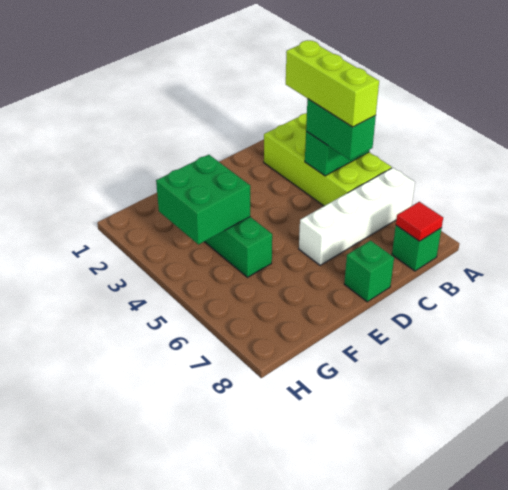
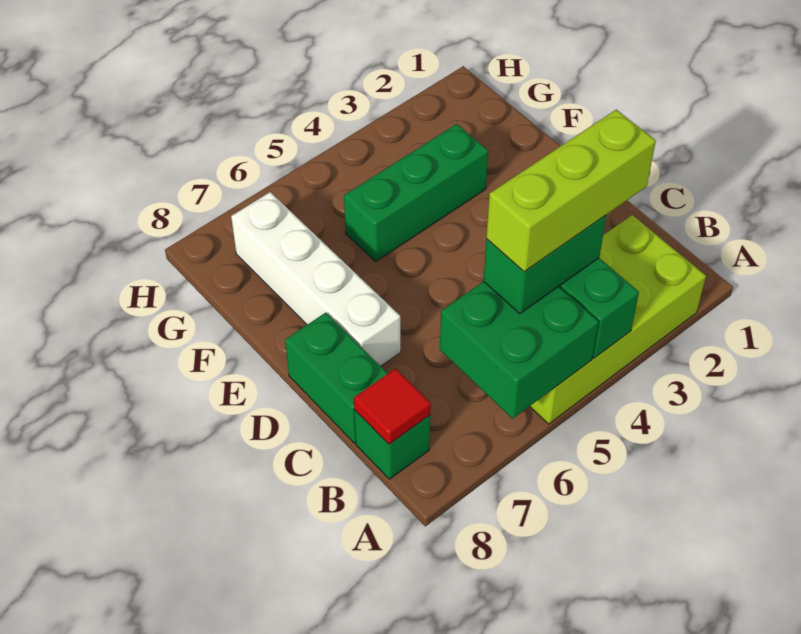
white 1x4 brick [299,168,415,265] -> white 1x4 brick moved to [231,192,400,366]
green 1x1 brick [344,241,394,302] -> green 1x2 brick [285,313,388,443]
green 2x2 brick [156,155,250,245] -> green 2x2 brick moved to [440,281,599,419]

